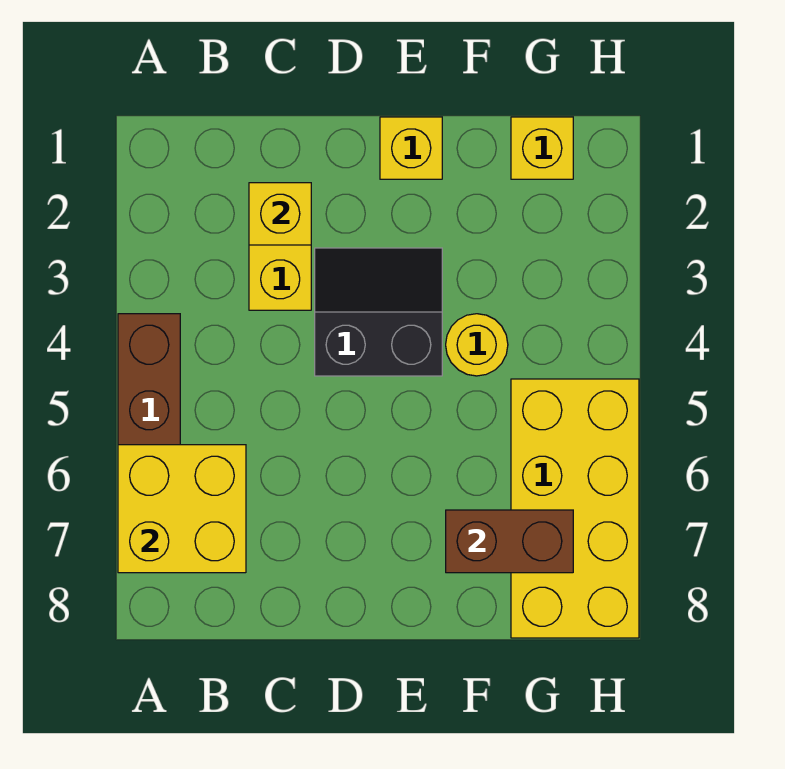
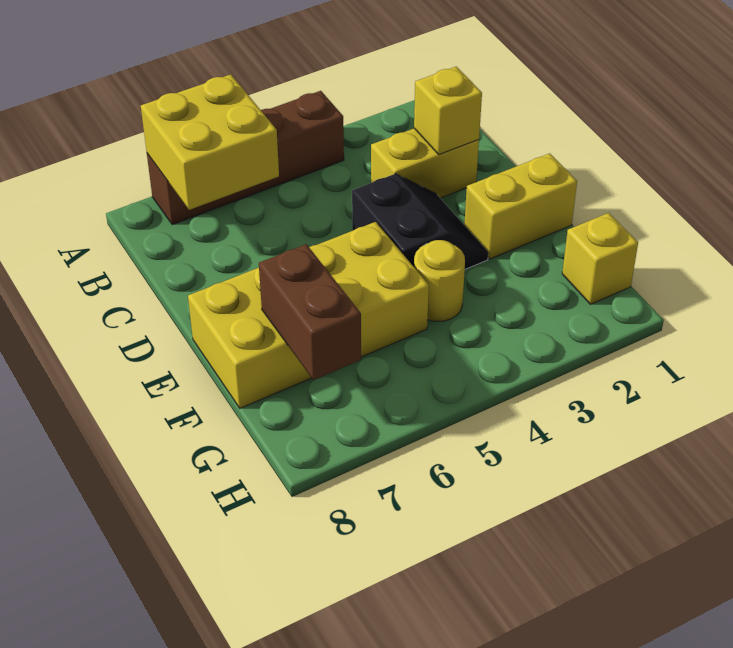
yellow 1x1 brick [380,117,442,179] -> yellow 1x2 brick [464,153,577,259]
yellow 2x4 brick [511,379,639,638] -> yellow 2x4 brick moved to [188,222,429,408]

